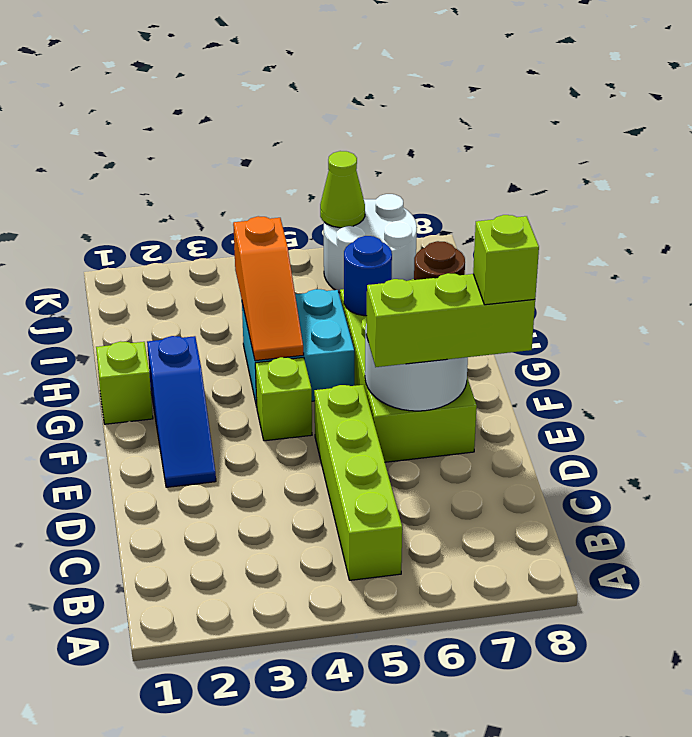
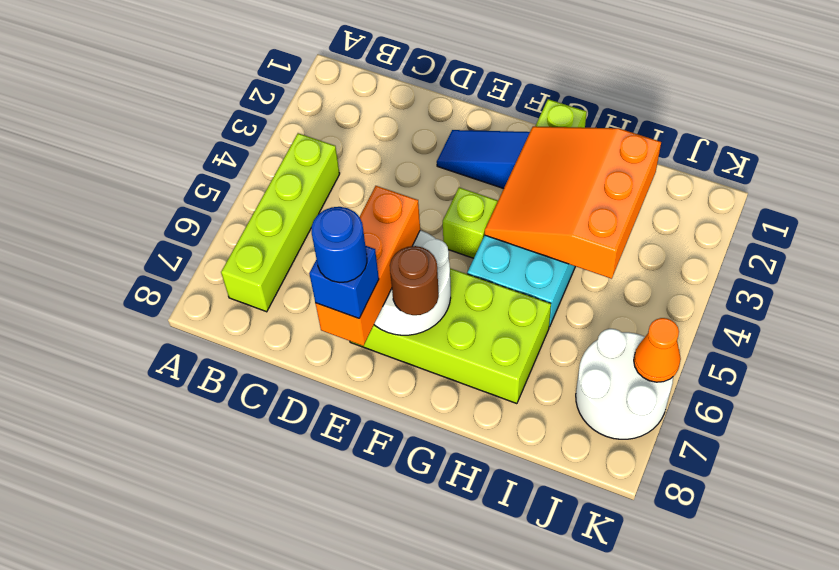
lime 1x4 brick [314,385,402,580] -> lime 1x4 brick turned to [221,133,340,312]
lime 1x3 brick [366,273,535,367] -> orange 1x3 brick [315,186,420,346]
lime 1x1 brick [473,215,539,305] -> blue 1x1 brick [309,246,379,318]
orange 1x3 slope [233,216,304,361] -> orange 3x3 slope [485,126,661,279]
blue 1x1 round brick [344,236,392,316] -> blue 1x1 round brick moved to [311,207,367,283]
lime 1x1 cone [320,151,365,228] -> orange 1x1 cone [634,318,681,382]

